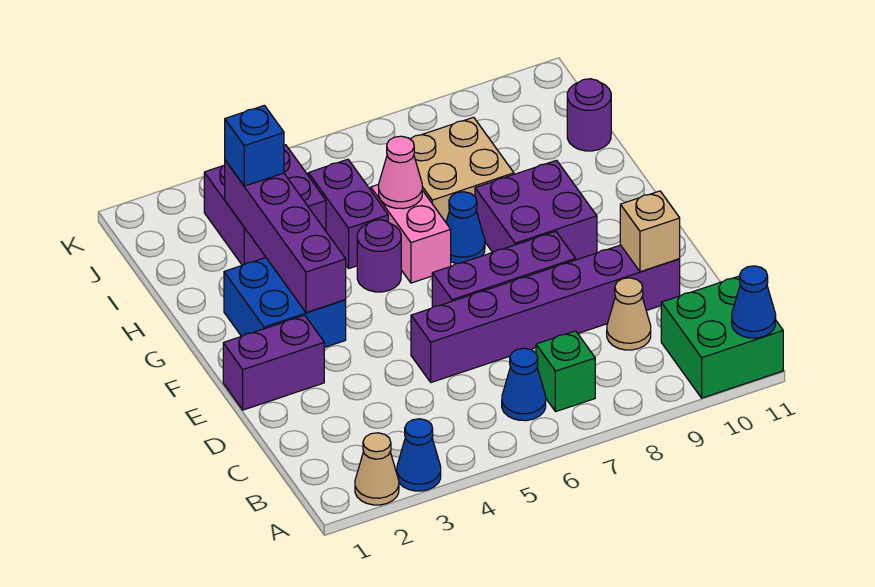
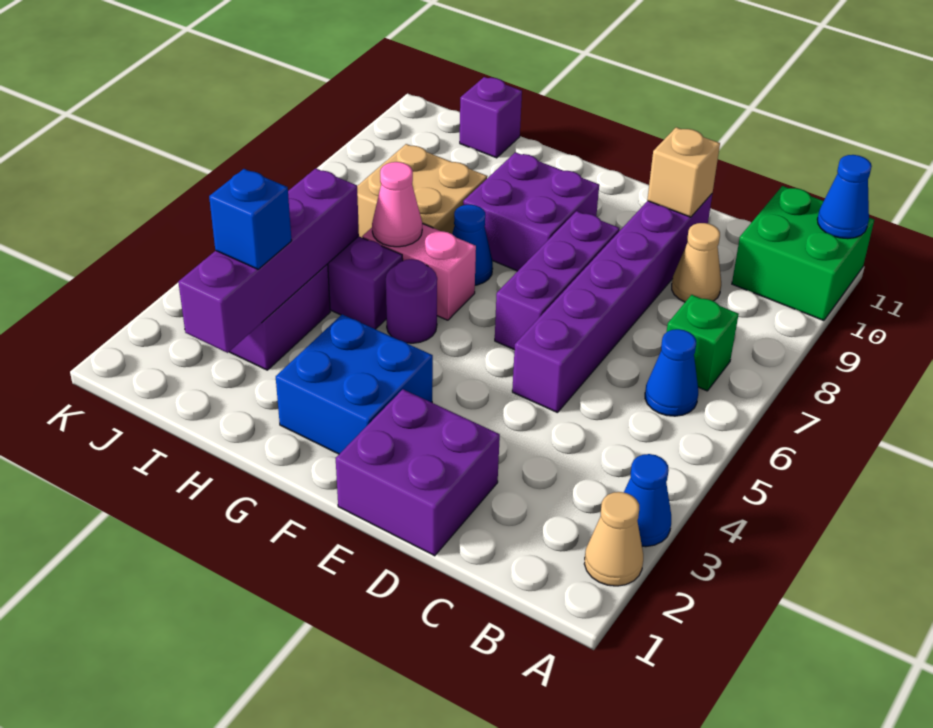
purple 1x2 brick [223,315,324,410] -> purple 2x2 brick [336,389,500,556]
purple 1x4 brick [225,160,346,313] -> purple 1x4 brick turned to [178,168,359,353]
purple 1x1 round brick [567,79,611,151] -> purple 1x1 brick [460,77,522,158]

